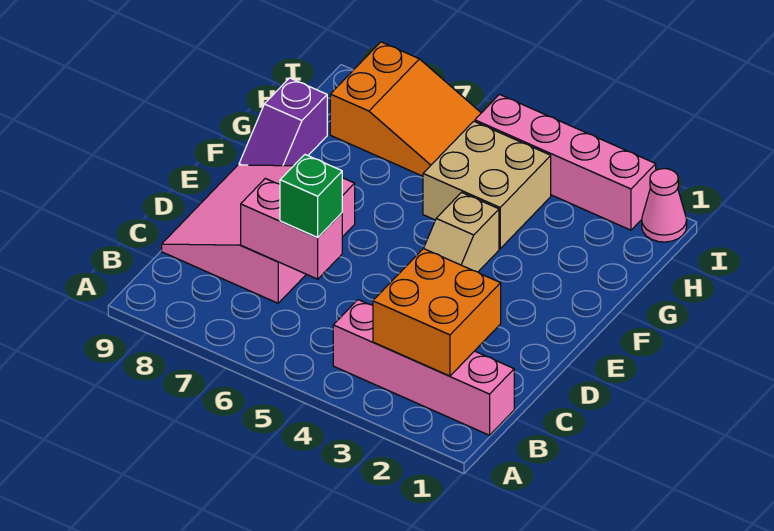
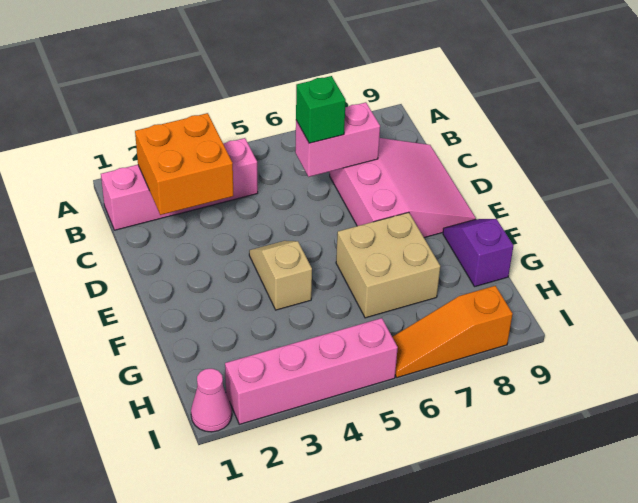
tan 2x2 brick [423,121,551,249] -> tan 2x2 brick moved to [336,212,440,318]
orange 2x3 slope [330,42,481,176] -> orange 1x3 slope [392,286,513,378]

